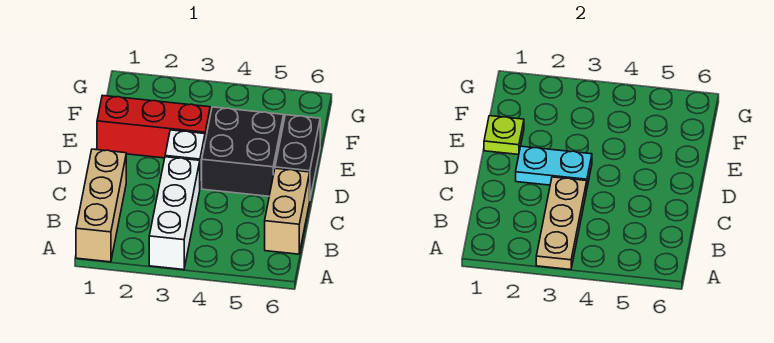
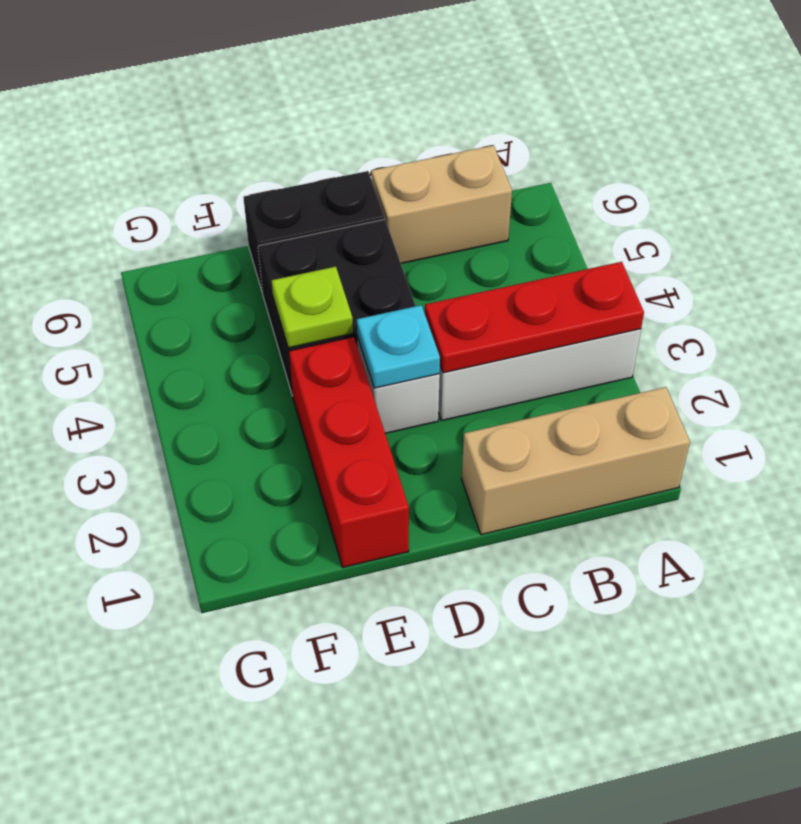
tan 1x3 plate [536,177,587,270] -> red 1x3 plate [425,262,644,373]
cyan 1x2 plate [516,146,592,187] -> cyan 1x1 plate [357,305,440,388]
lime 1x1 plate [484,116,524,155] -> lime 1x1 plate moved to [272,267,353,348]

